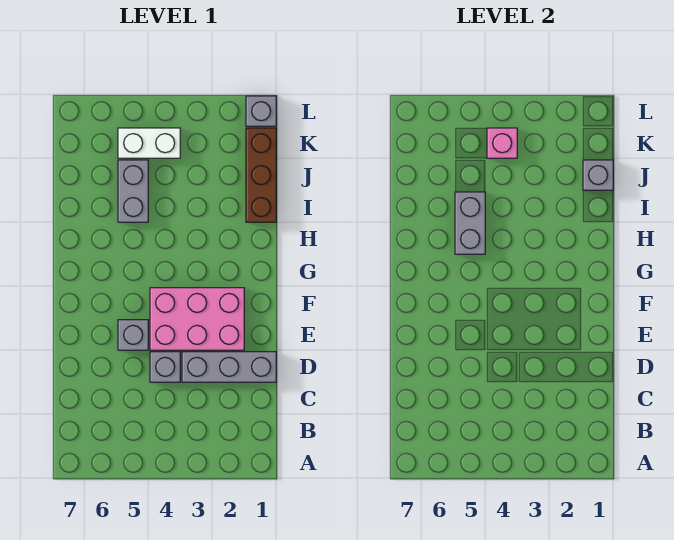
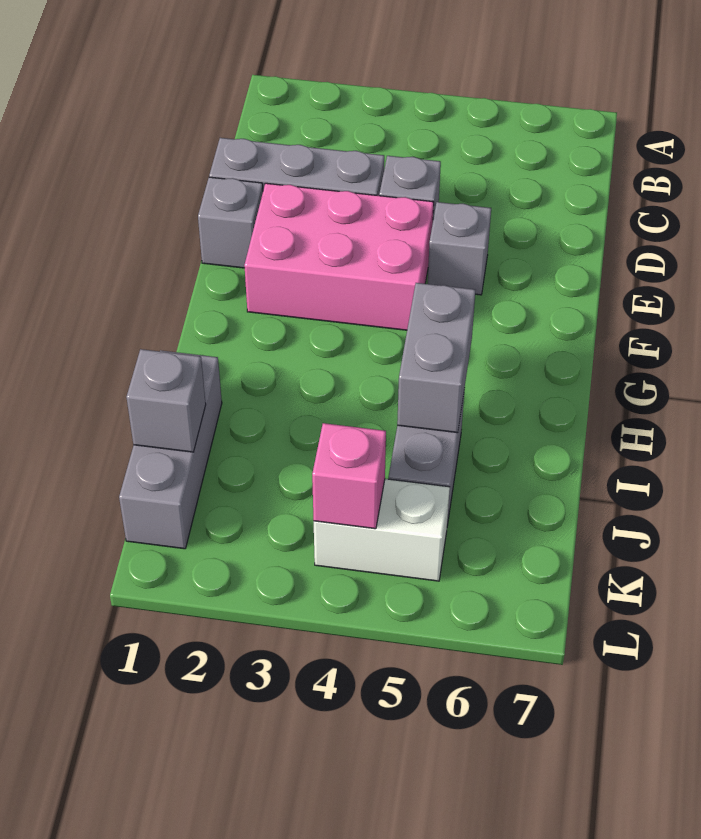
brown 1x3 brick [246,128,276,222] -> grey 1x3 brick [119,350,222,549]
grey 1x1 brick [246,96,276,126] -> grey 1x1 brick moved to [198,177,263,268]

